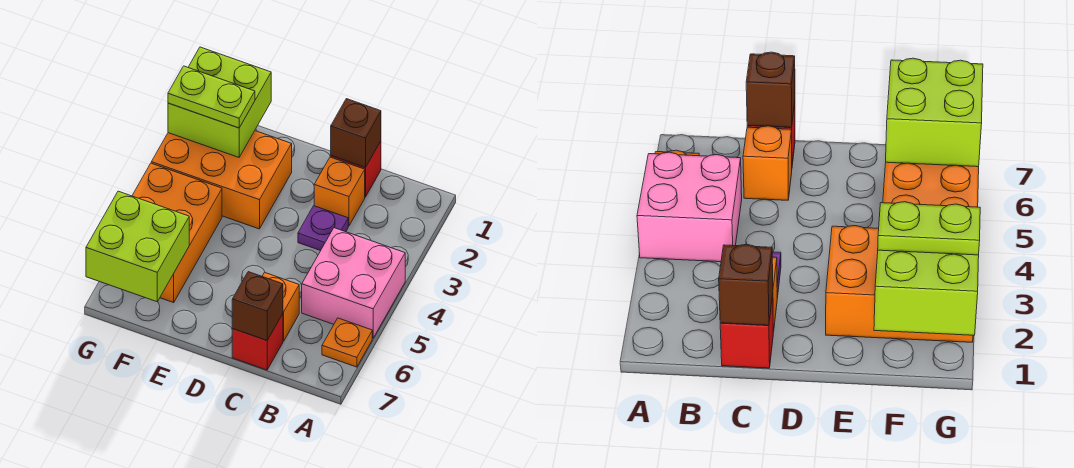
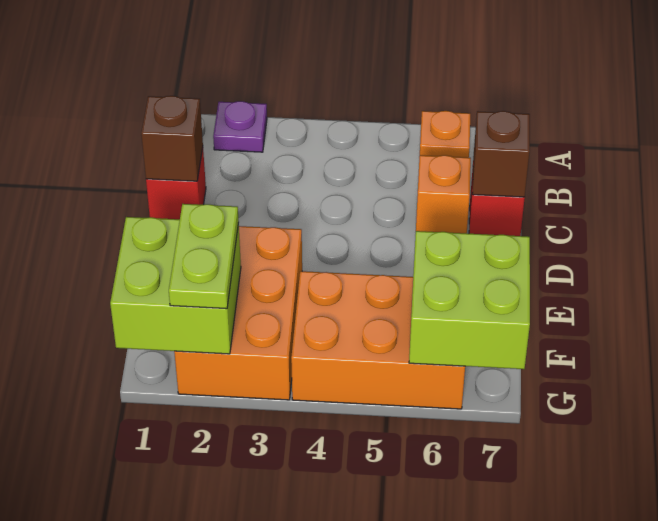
pink 2x2 brick [302,228,405,338] -> none
orange 1x1 brick [314,157,365,226] -> none
purple 1x1 plate [298,206,348,251] -> purple 1x1 plate moved to [213,101,267,152]

